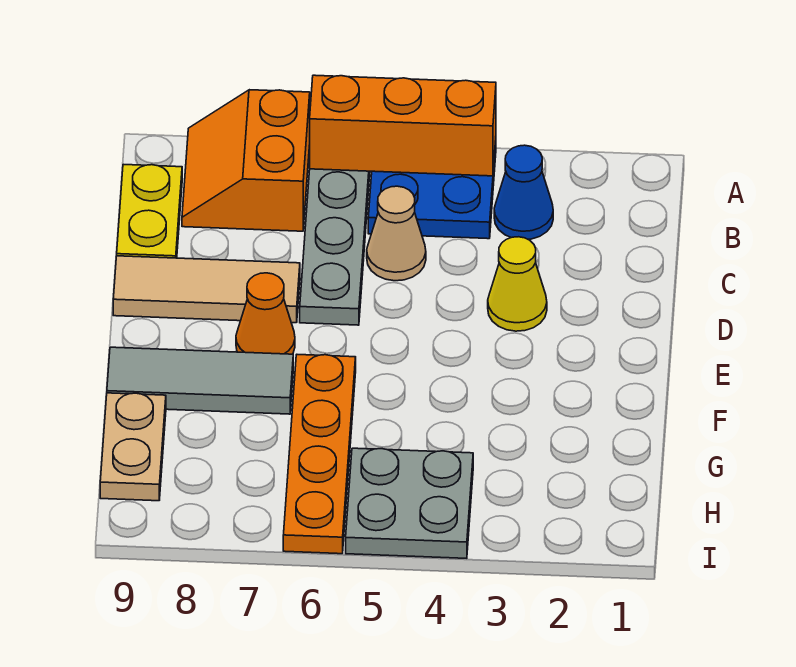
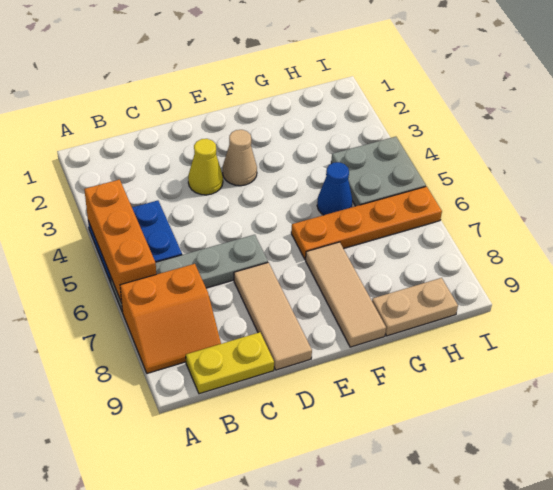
blue 1x1 cone [494,145,553,239] -> blue 1x1 cone moved to [317,162,353,215]
tan 1x1 cone [367,186,426,281] -> tan 1x1 cone moved to [223,130,257,186]
orange 1x1 cone [236,273,295,354] -> none
grey 1x3 tile [107,347,293,414] -> tan 1x3 tile [306,242,386,347]

